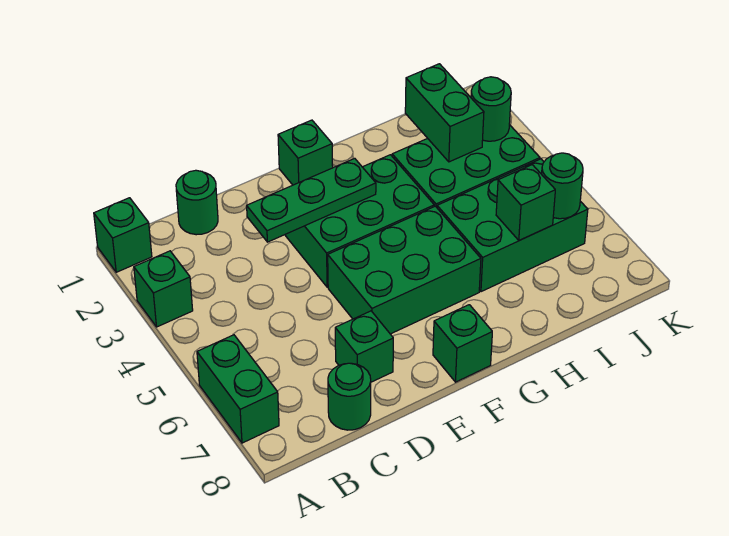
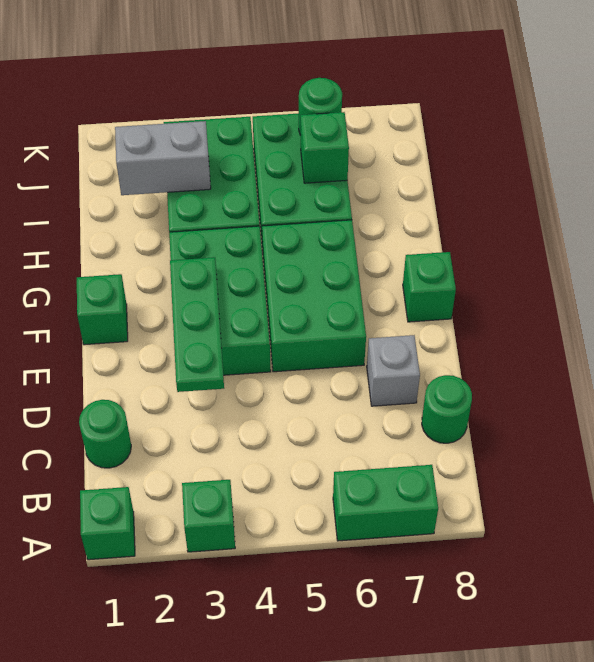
green 1x1 brick [335,311,393,382] -> grey 1x1 brick [367,335,420,406]
green 1x2 brick [405,64,484,162] -> grey 1x2 brick [115,121,211,195]
green 1x1 round brick [471,77,511,141] -> none

